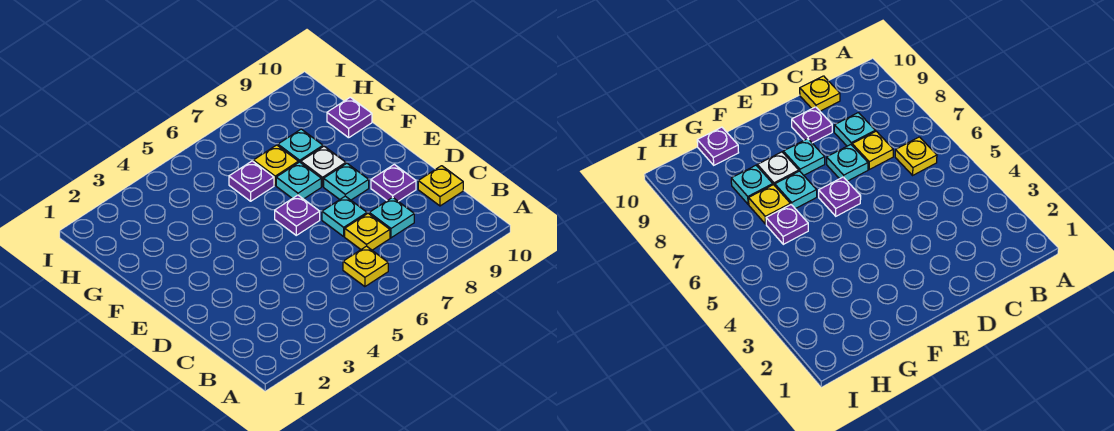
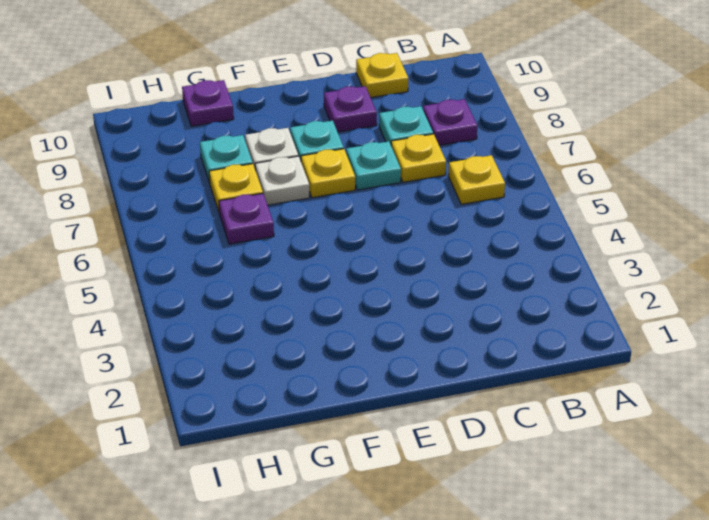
purple 1x1 plate [275,195,320,235] -> purple 1x1 plate moved to [423,99,477,145]
none -> yellow 1x1 plate [301,149,355,198]
cyan 1x1 plate [276,162,321,199] -> white 1x1 plate [255,156,310,205]

